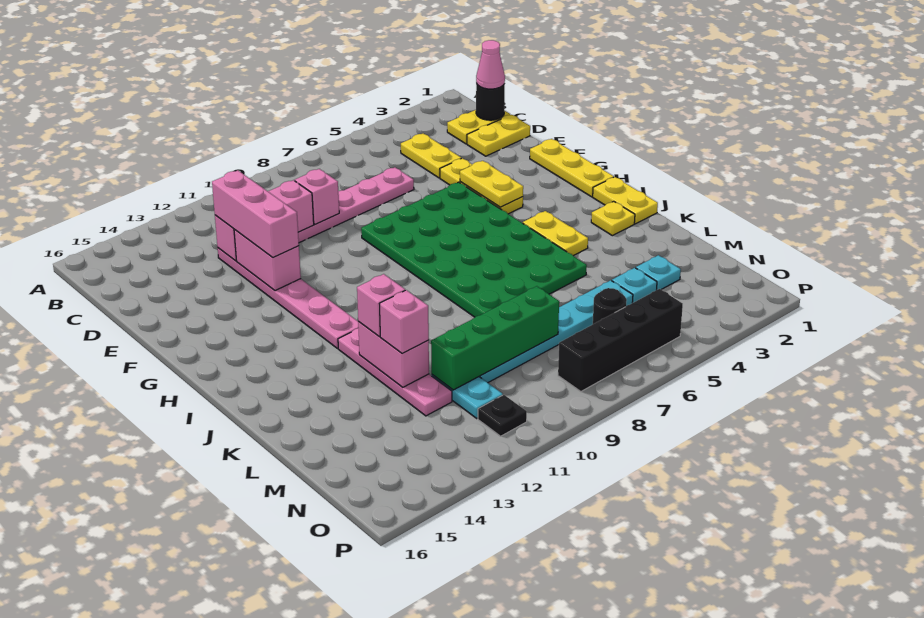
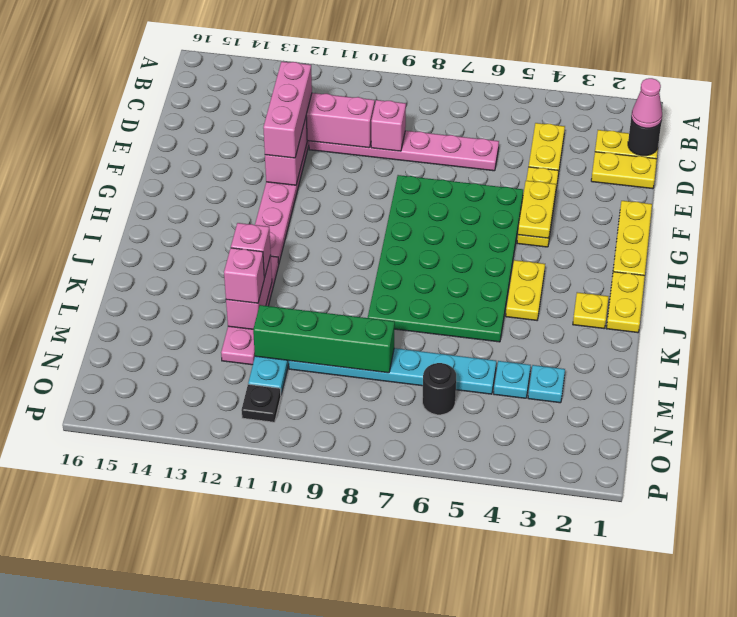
black 1x4 brick [558,289,683,392] -> none

